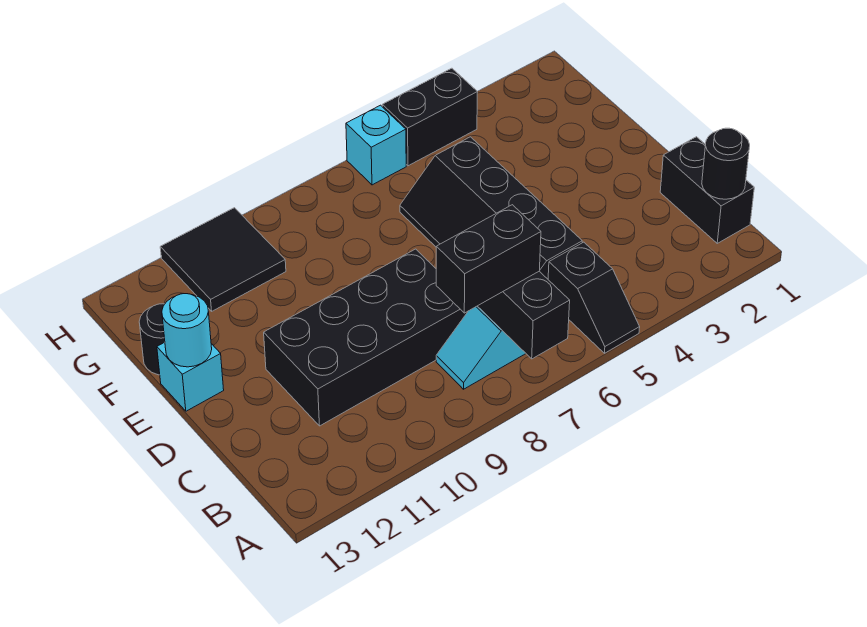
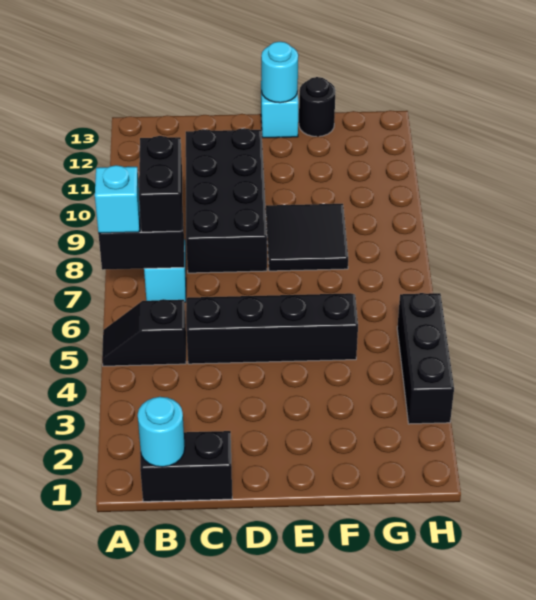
black 1x1 round brick [702,128,750,199] -> cyan 1x1 round brick [138,397,185,467]
black 2x2 tile [160,208,286,311] -> black 2x2 tile moved to [266,204,348,271]
black 1x2 brick [382,68,478,166] -> black 1x3 brick [397,293,454,424]
cyan 1x1 brick [346,105,406,185] -> cyan 1x1 brick moved to [95,165,140,233]

